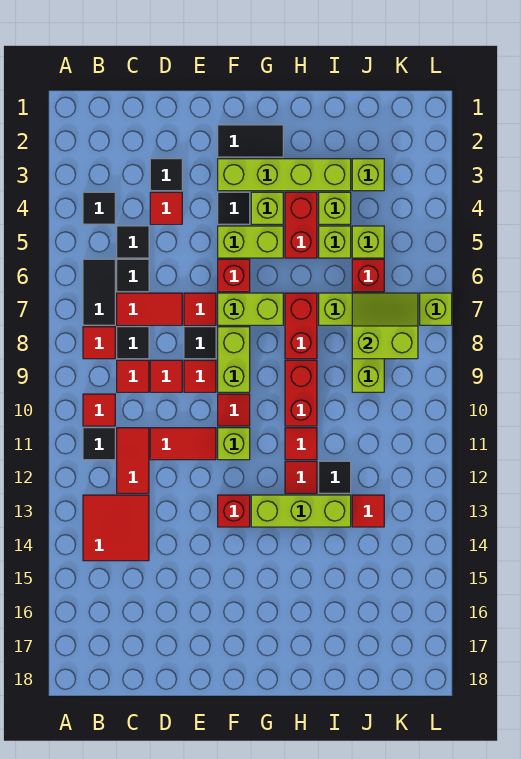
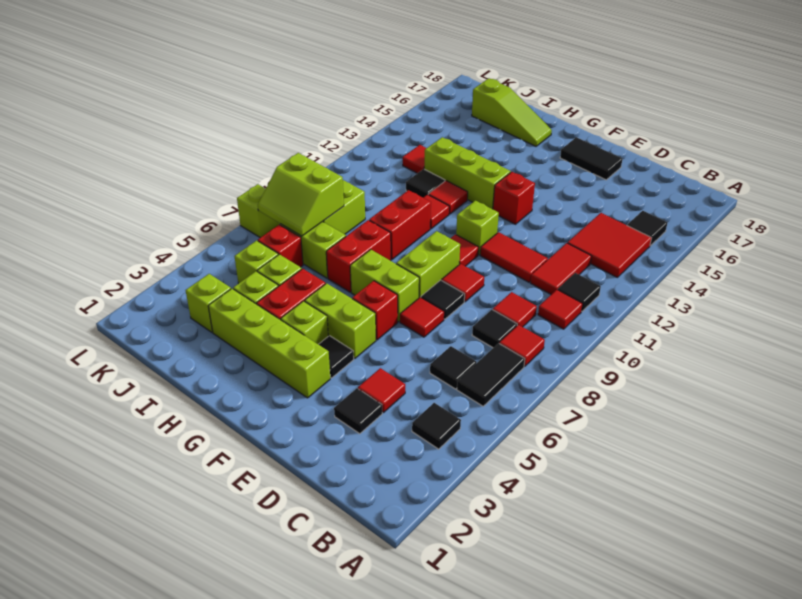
black 1x1 tile [117,226,149,258] -> black 1x1 tile moved to [627,211,668,246]
red 1x2 tile [117,293,182,325] -> none
red 1x1 tile [150,360,182,392] -> none
black 1x2 tile [218,125,283,157] -> black 1x2 tile moved to [560,137,622,180]
none -> lime 1x3 slope [472,78,552,146]

